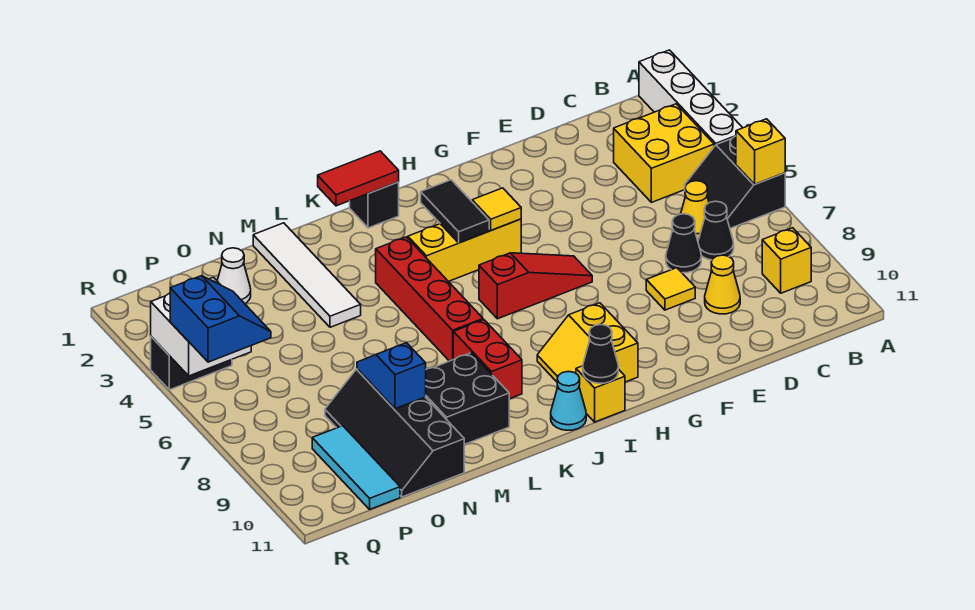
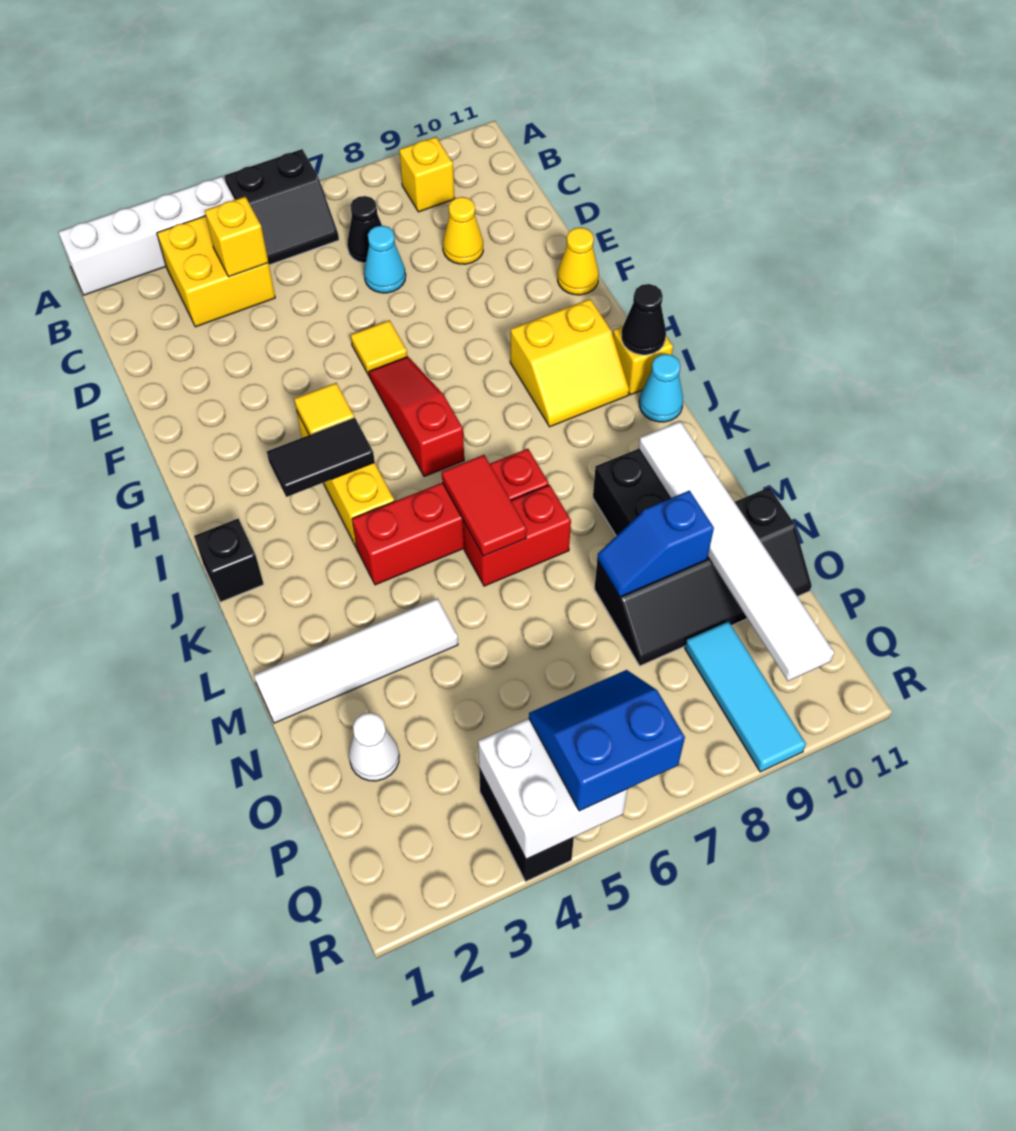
yellow 1x1 brick [736,119,785,184] -> yellow 1x1 brick moved to [205,197,268,277]
yellow 1x1 cone [681,181,709,240] -> yellow 1x1 cone moved to [558,228,599,295]
black 1x1 cone [666,214,701,273] -> cyan 1x1 cone [364,226,406,293]
yellow 1x1 tile [646,268,695,310] -> yellow 1x1 tile moved to [351,320,407,375]
red 1x2 tile [318,151,399,206] -> red 1x2 tile moved to [442,455,527,556]
red 1x2 brick [453,320,522,399] -> red 1x2 brick moved to [463,485,571,586]
none -> white 1x6 tile [638,421,834,681]
cyan 1x3 tile [312,426,400,509] -> cyan 1x3 tile turned to [685,621,806,772]

